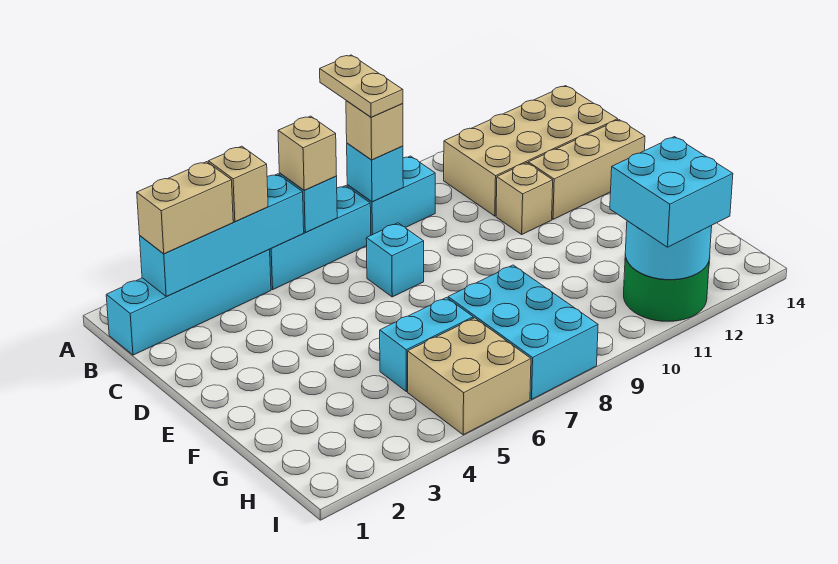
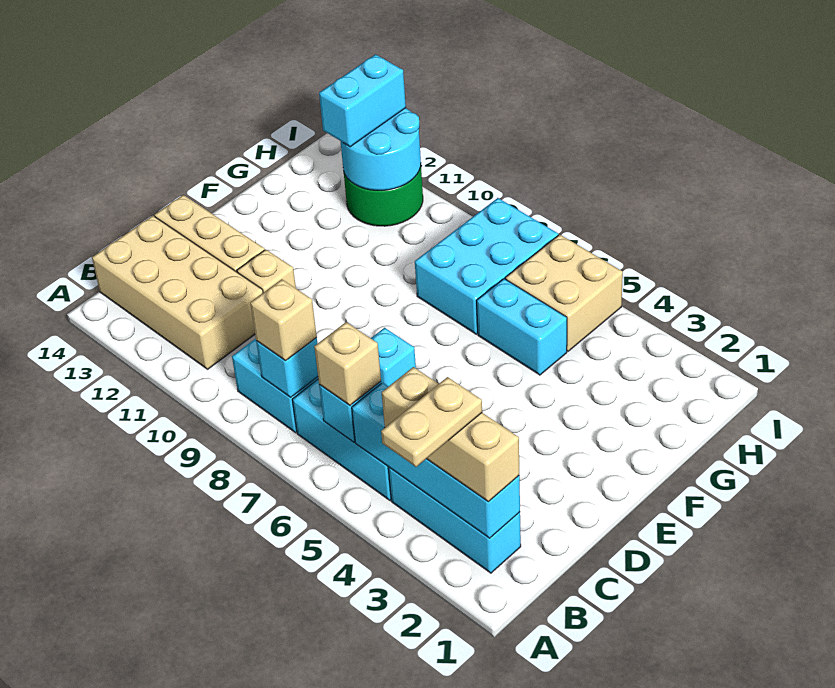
tan 1x2 plate [320,55,403,117] -> tan 1x2 plate moved to [381,377,482,467]
cyan 1x4 brick [106,250,271,355] -> cyan 1x3 brick [388,467,521,573]
cyan 2x2 brick [610,137,733,247] -> cyan 1x2 brick [319,54,406,147]

